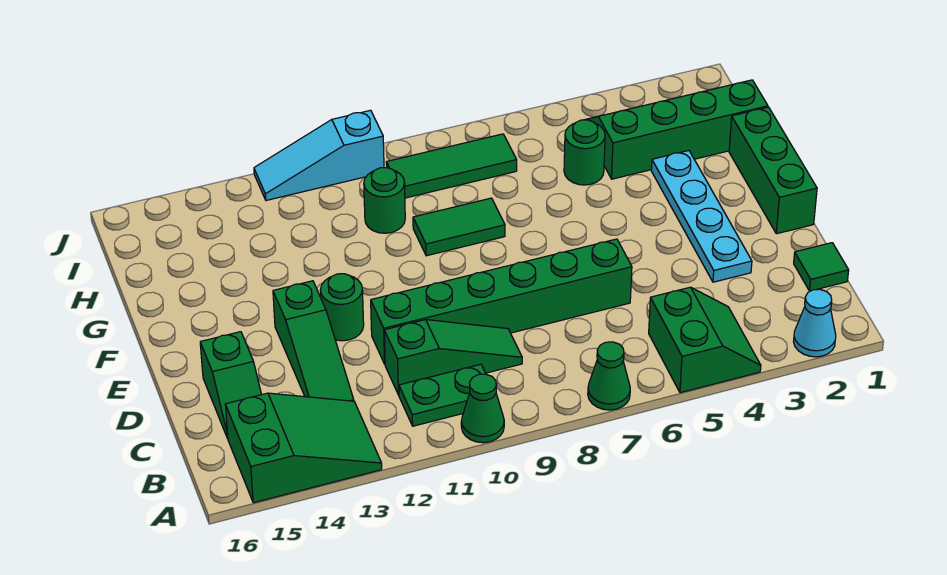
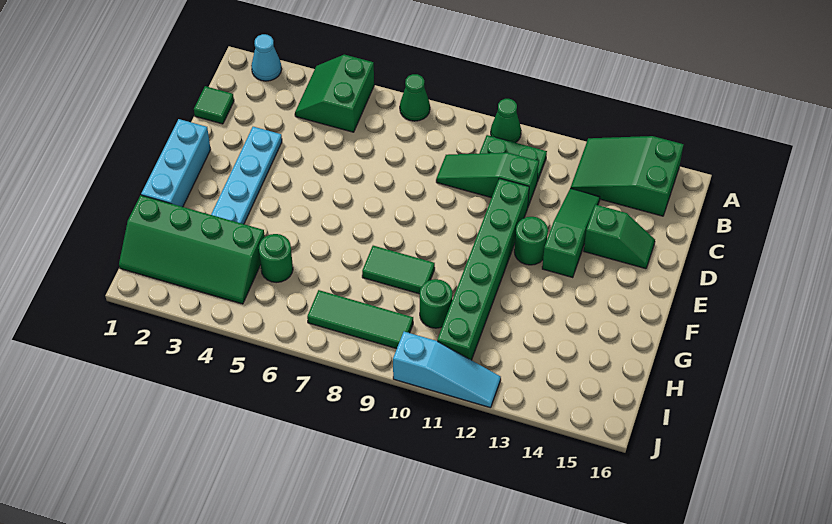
green 1x2 slope [200,332,262,438] -> green 1x2 slope turned to [584,205,655,269]
green 1x6 brick [371,239,632,364] -> green 1x6 brick turned to [437,178,529,360]
green 1x3 brick [729,107,817,234] -> cyan 1x3 brick [141,119,211,207]

